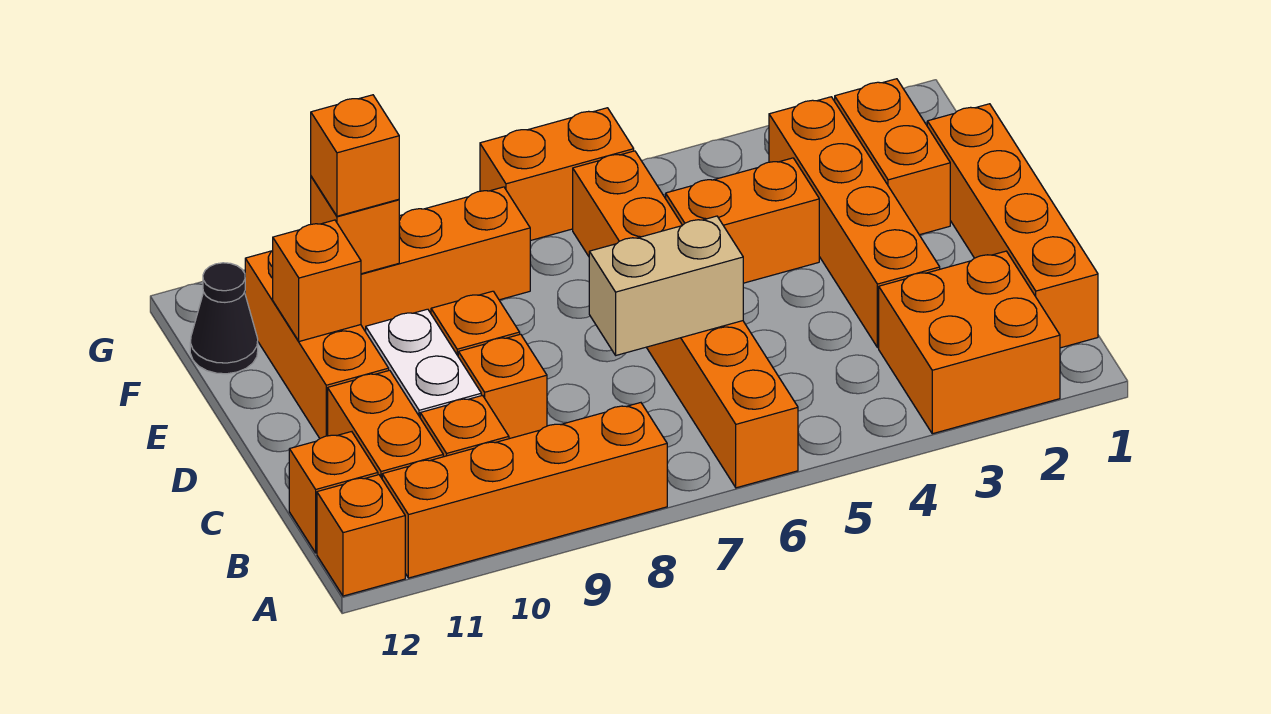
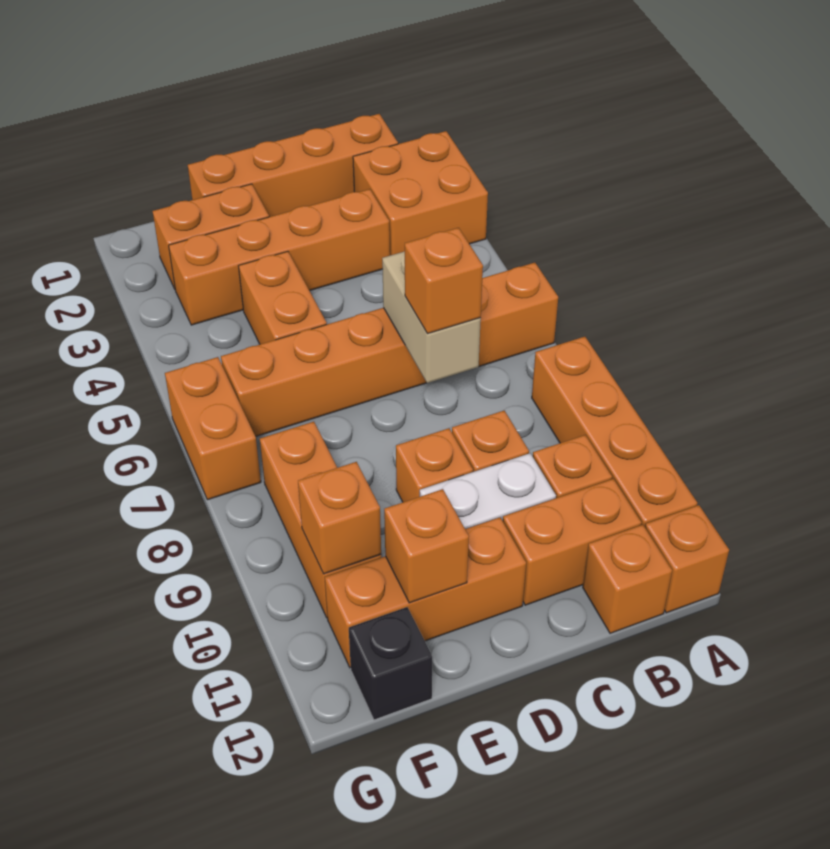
orange 1x1 brick [311,95,399,216] -> orange 1x1 brick moved to [405,228,483,334]
black 1x1 cone [190,263,258,374] -> black 1x1 brick [349,607,432,720]

